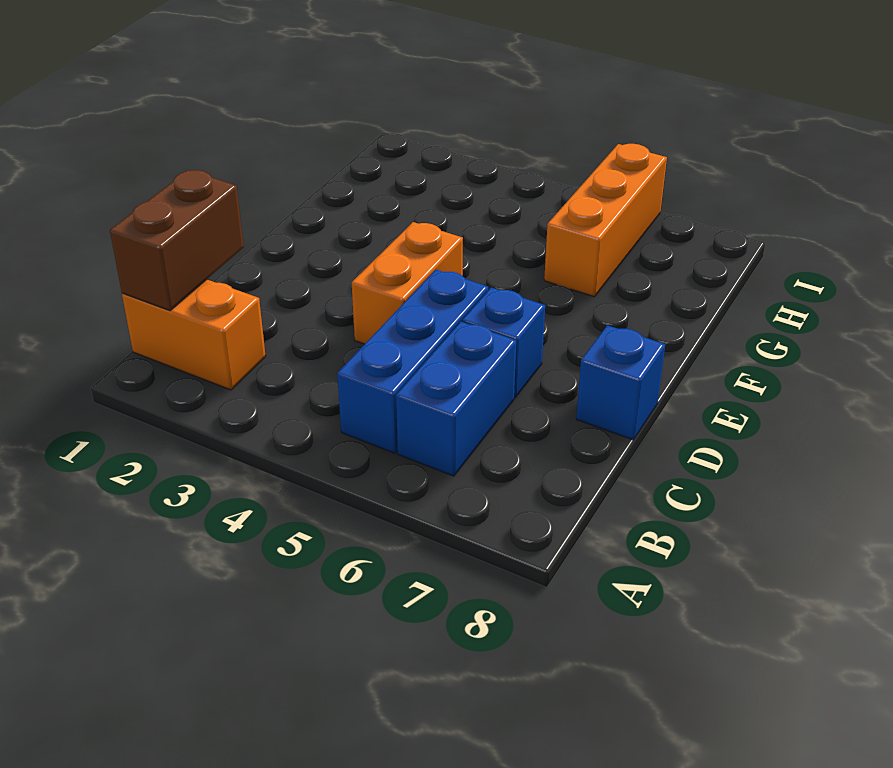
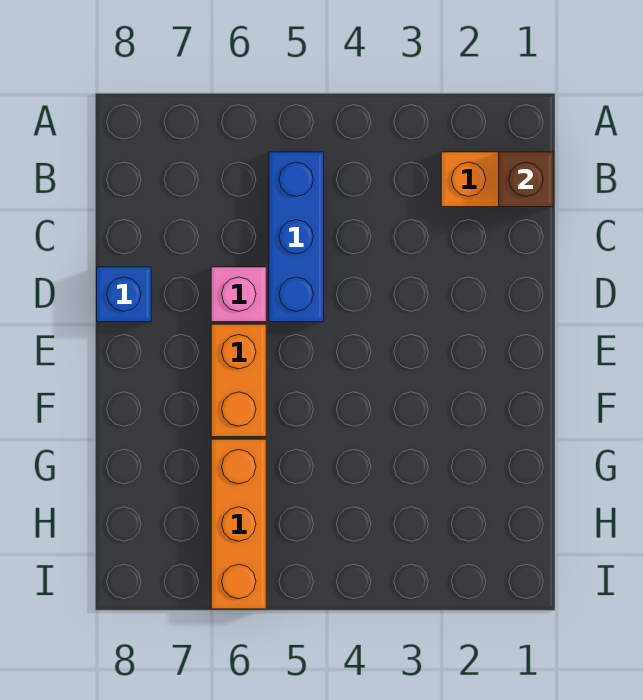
brown 1x2 brick [110,170,244,311] -> brown 1x1 brick [499,152,553,207]
blue 1x2 brick [396,322,516,476] -> none
orange 1x2 brick [352,222,463,344] -> orange 1x2 brick moved to [211,324,266,437]
blue 1x1 brick [462,288,545,398] -> pink 1x1 brick [211,267,266,322]

